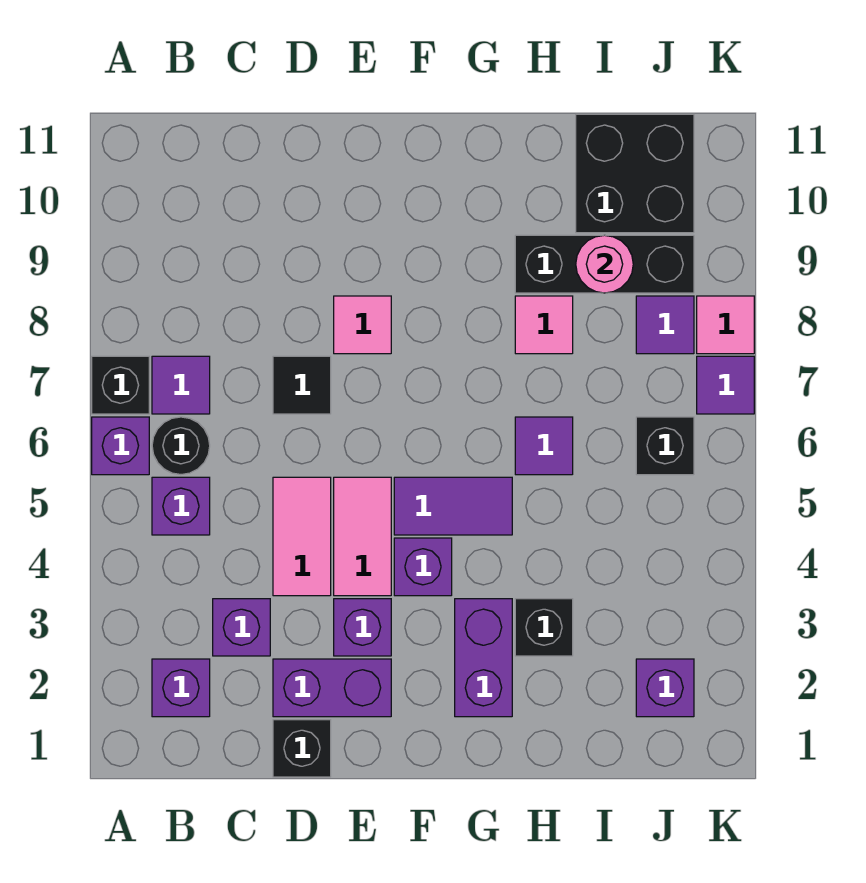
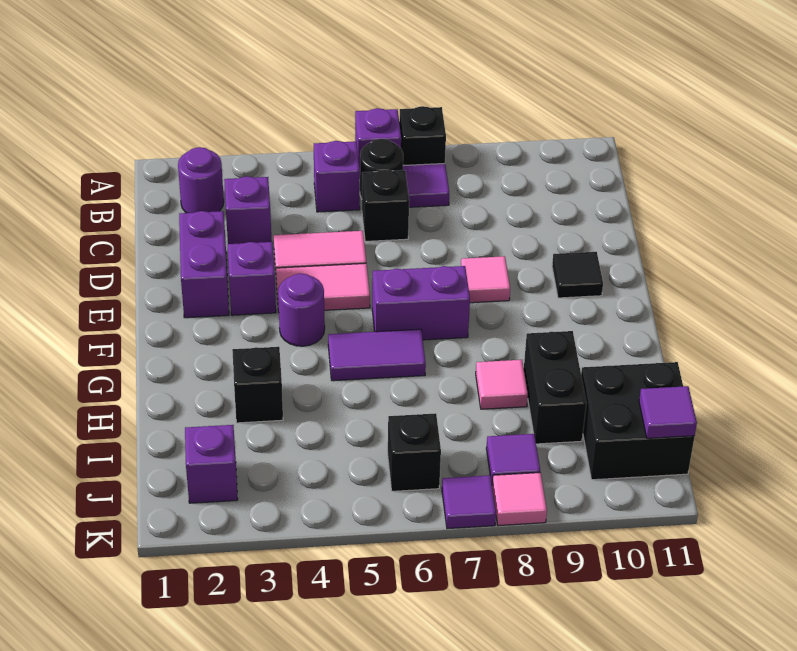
purple 1x1 brick [152,659,210,717] -> purple 1x1 round brick [178,147,224,213]
black 1x1 brick [273,720,331,777] -> black 1x1 brick moved to [362,170,409,241]
black 1x1 tile [273,356,331,414] -> black 1x1 tile moved to [552,252,603,298]
purple 1x1 brick [394,538,452,596] -> purple 1x1 round brick [278,274,325,346]
purple 1x2 tile [394,477,512,535] -> purple 1x2 tile turned to [328,329,426,381]
purple 1x2 brick [455,599,512,717] -> purple 1x2 brick moved to [372,266,470,340]
purple 1x1 tile [515,417,573,475] -> purple 1x1 tile moved to [639,386,697,438]
black 1x3 brick [515,235,694,293] -> black 1x2 brick [524,331,586,444]
pink 1x1 round brick [576,235,633,293] -> none

